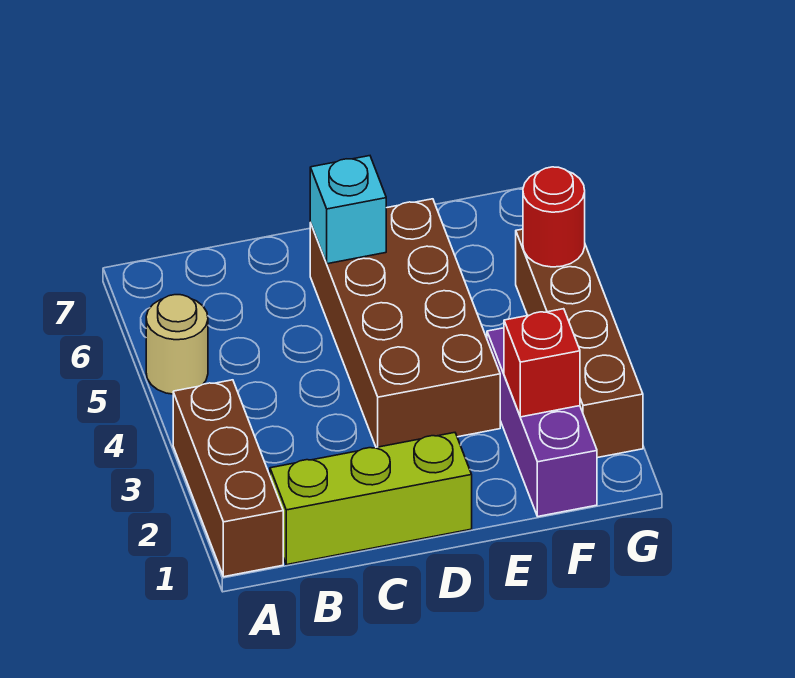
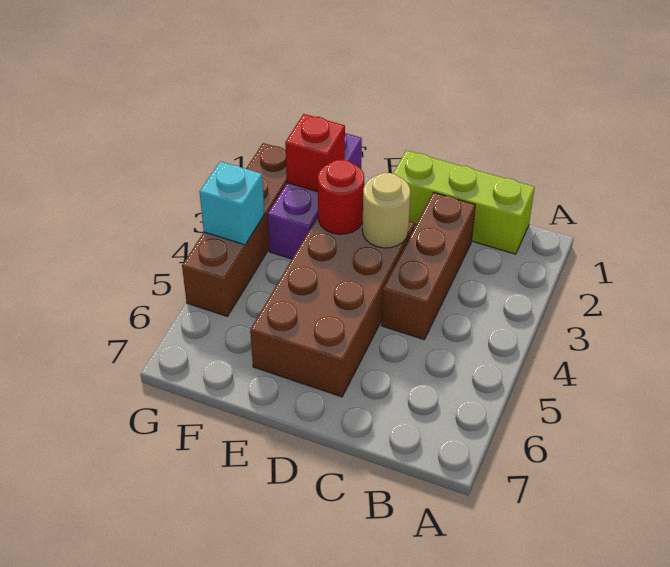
brown 1x3 brick [173,380,283,577] -> brown 1x3 brick moved to [381,192,475,339]
tan 1x1 round brick [146,295,208,394] -> tan 1x1 round brick moved to [362,173,410,248]
cyan 1x1 brick [310,156,386,264] -> cyan 1x1 brick moved to [200,161,264,245]
red 1x1 round brick [523,167,585,267] -> red 1x1 round brick moved to [318,160,364,234]

